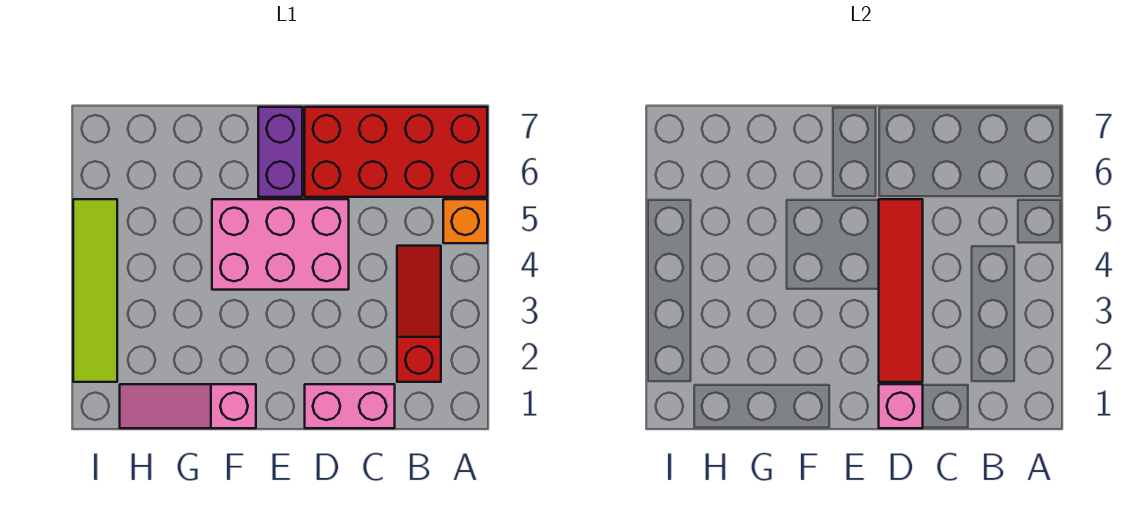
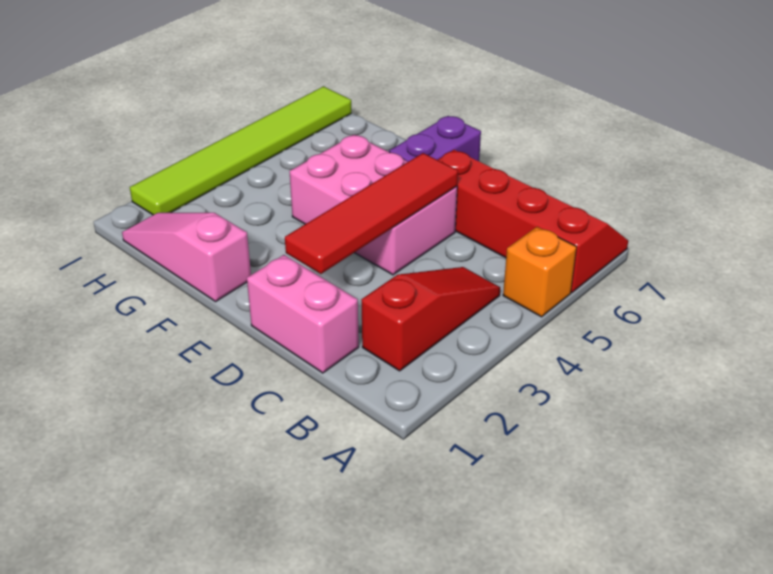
red 2x4 brick [305,107,487,197] -> red 2x4 slope [438,150,628,293]
pink 1x1 brick [879,384,923,428] -> none
lime 1x4 tile [73,199,117,382] -> lime 1x6 tile [130,86,351,215]

